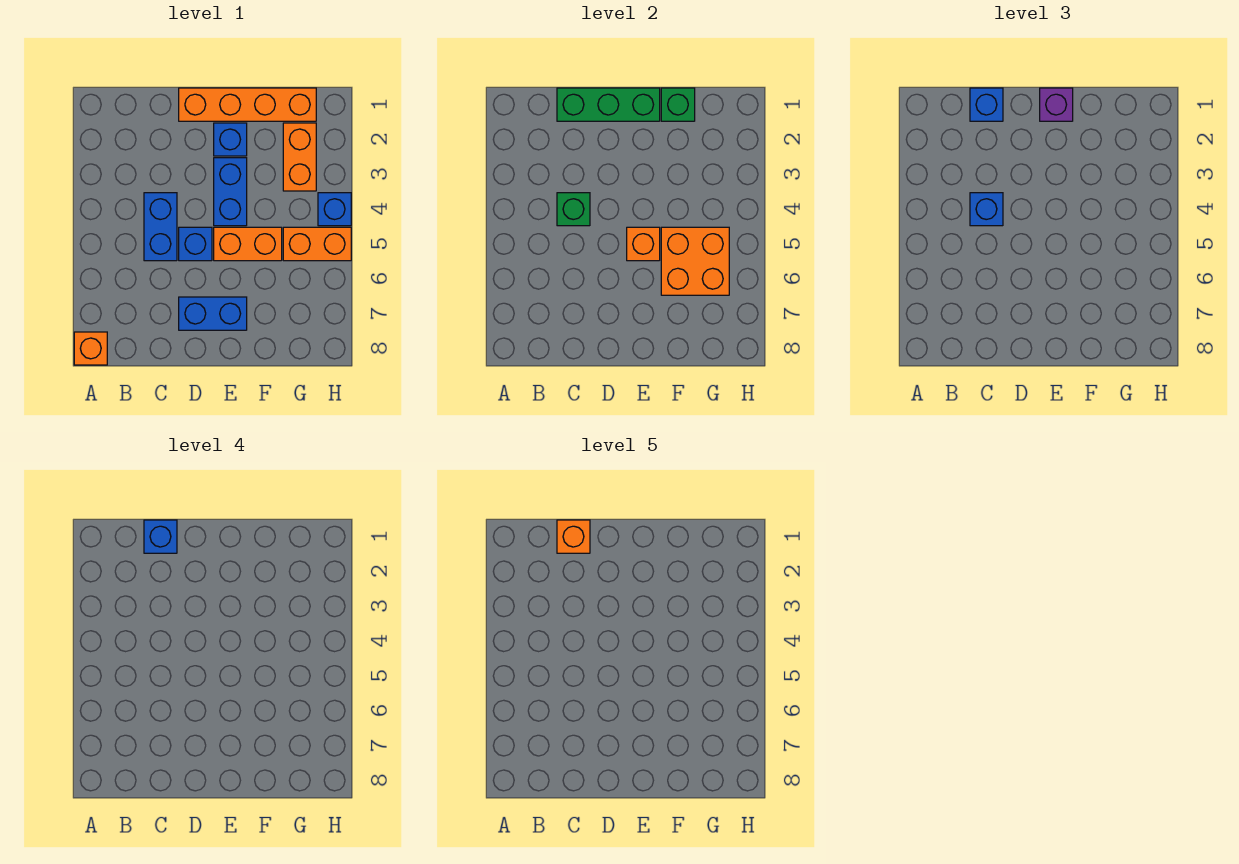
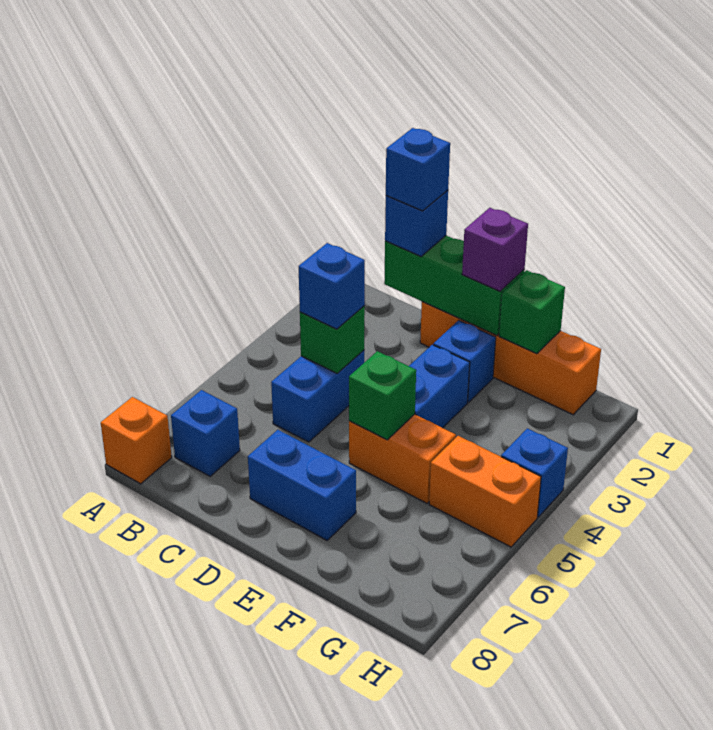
orange 1x1 brick [557,520,590,553] -> none
blue 1x1 brick [179,227,212,261] -> blue 1x1 brick moved to [171,390,240,476]
orange 1x1 brick [627,227,660,261] -> green 1x1 brick [349,351,416,440]
orange 2x2 brick [661,227,729,295] -> none
orange 1x2 brick [283,123,316,191] -> none

